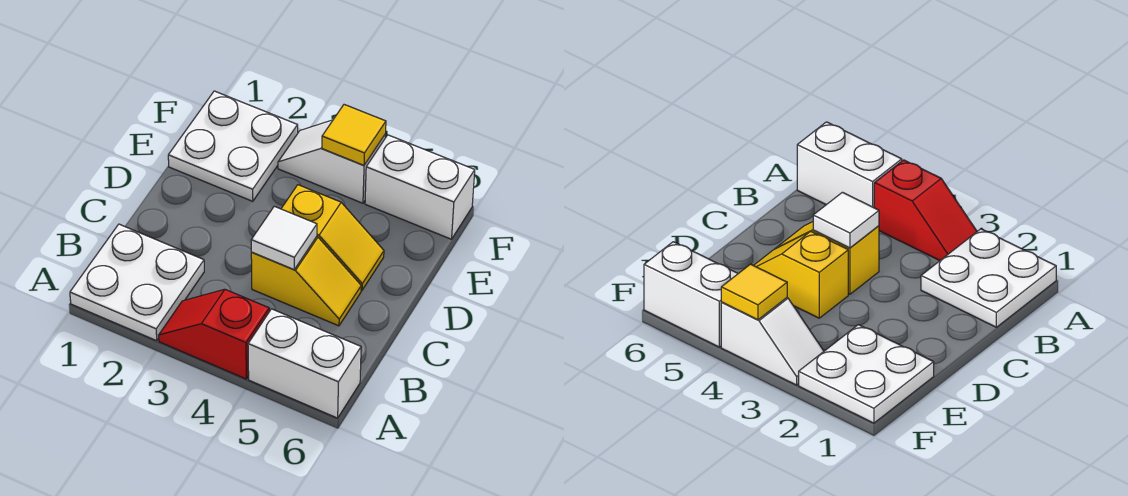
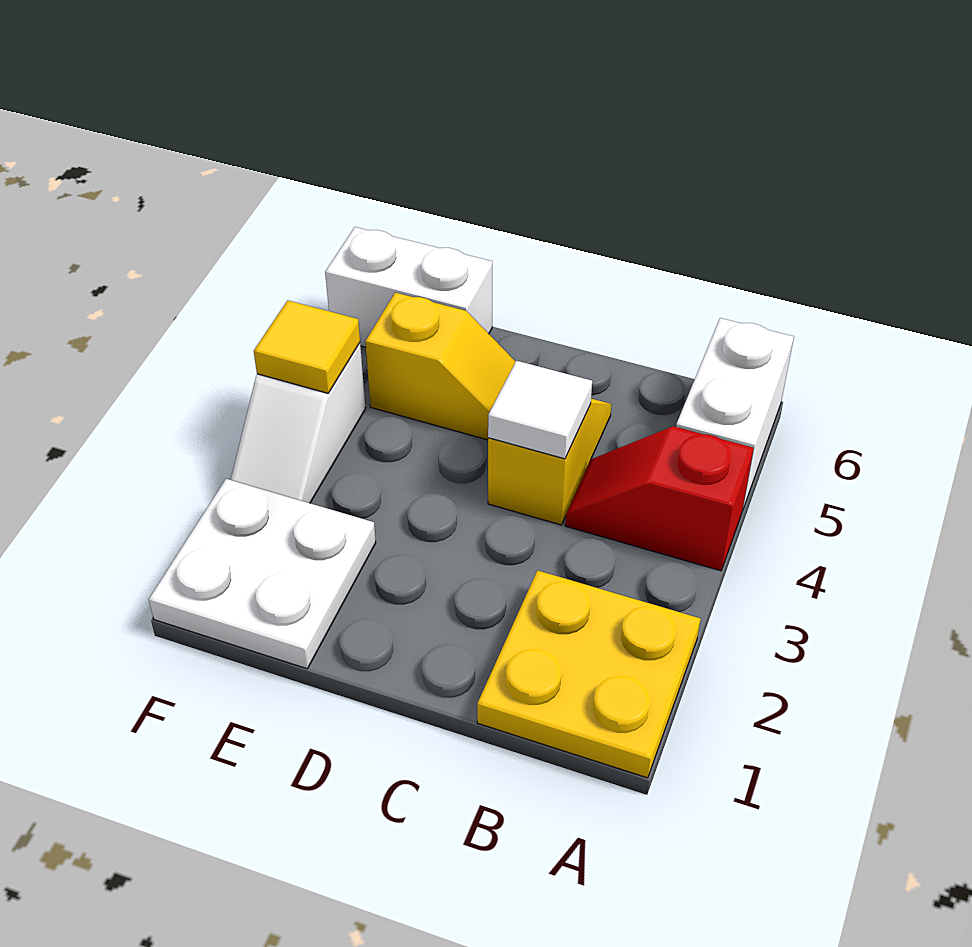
white 2x2 plate [70,224,204,341] -> yellow 2x2 plate [477,570,700,778]
red 1x2 slope [159,289,269,379] -> red 1x2 slope turned to [565,426,754,571]
yellow 1x2 slope [281,185,384,290] -> yellow 1x2 slope turned to [365,293,516,440]
white 1x2 brick [365,135,475,239] -> white 1x2 brick turned to [325,227,492,347]

